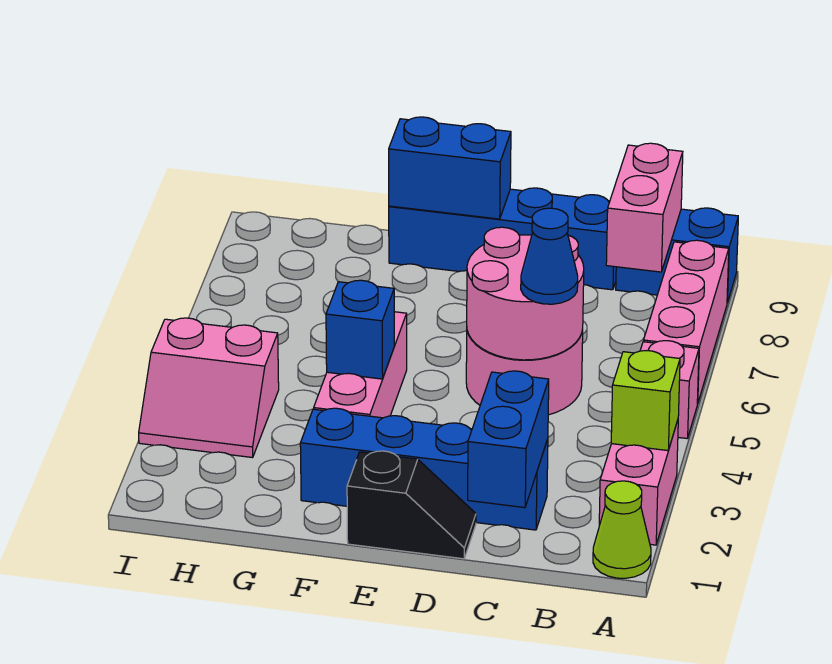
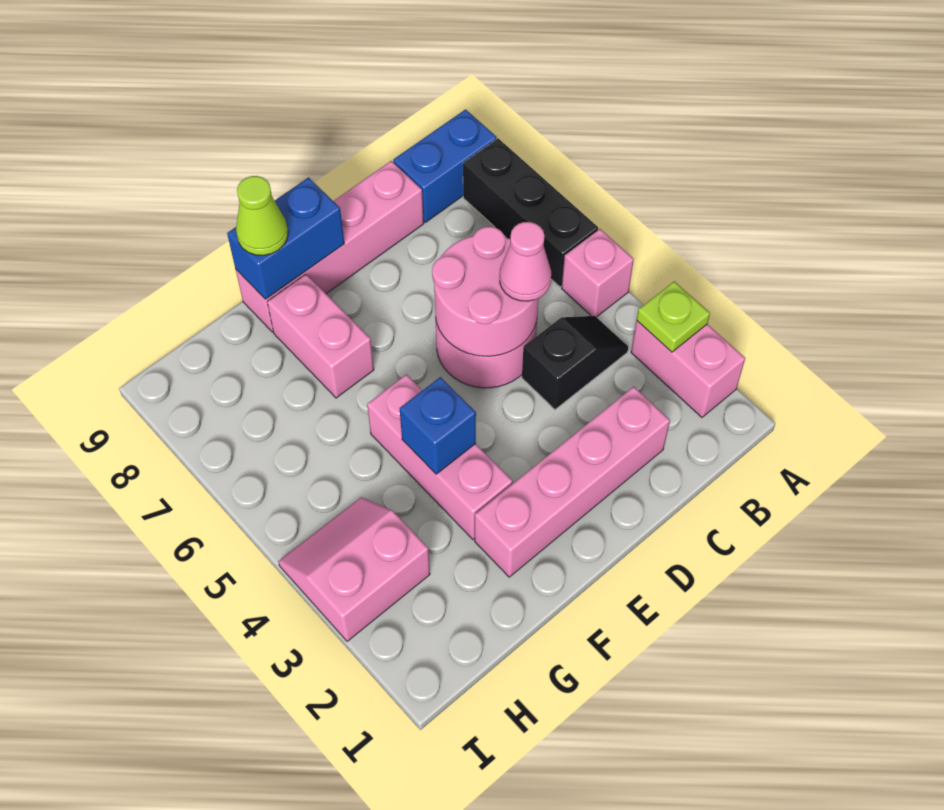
lime 1x1 cone [593,481,651,578] -> lime 1x1 cone moved to [236,176,288,255]
lime 1x1 brick [611,351,680,451] -> lime 1x1 plate [637,281,710,352]
pink 1x3 brick [643,240,729,404] -> black 1x3 brick [463,138,598,287]
pink 1x2 brick [606,143,683,272] -> pink 1x2 brick moved to [267,274,374,398]
blue 1x2 brick [468,371,549,508] -> none
blue 1x4 brick [300,408,548,530] -> pink 1x4 brick [475,387,670,577]
blue 1x1 cone [521,208,578,304] -> pink 1x1 cone [500,222,551,301]
blue 1x4 brick [389,188,616,290] -> pink 1x4 brick [236,161,424,332]
black 1x2 slope [347,451,476,559] -> black 1x2 slope moved to [522,316,628,410]
pink 2x2 slope [139,318,279,458] -> pink 2x2 slope turned to [278,497,430,641]

